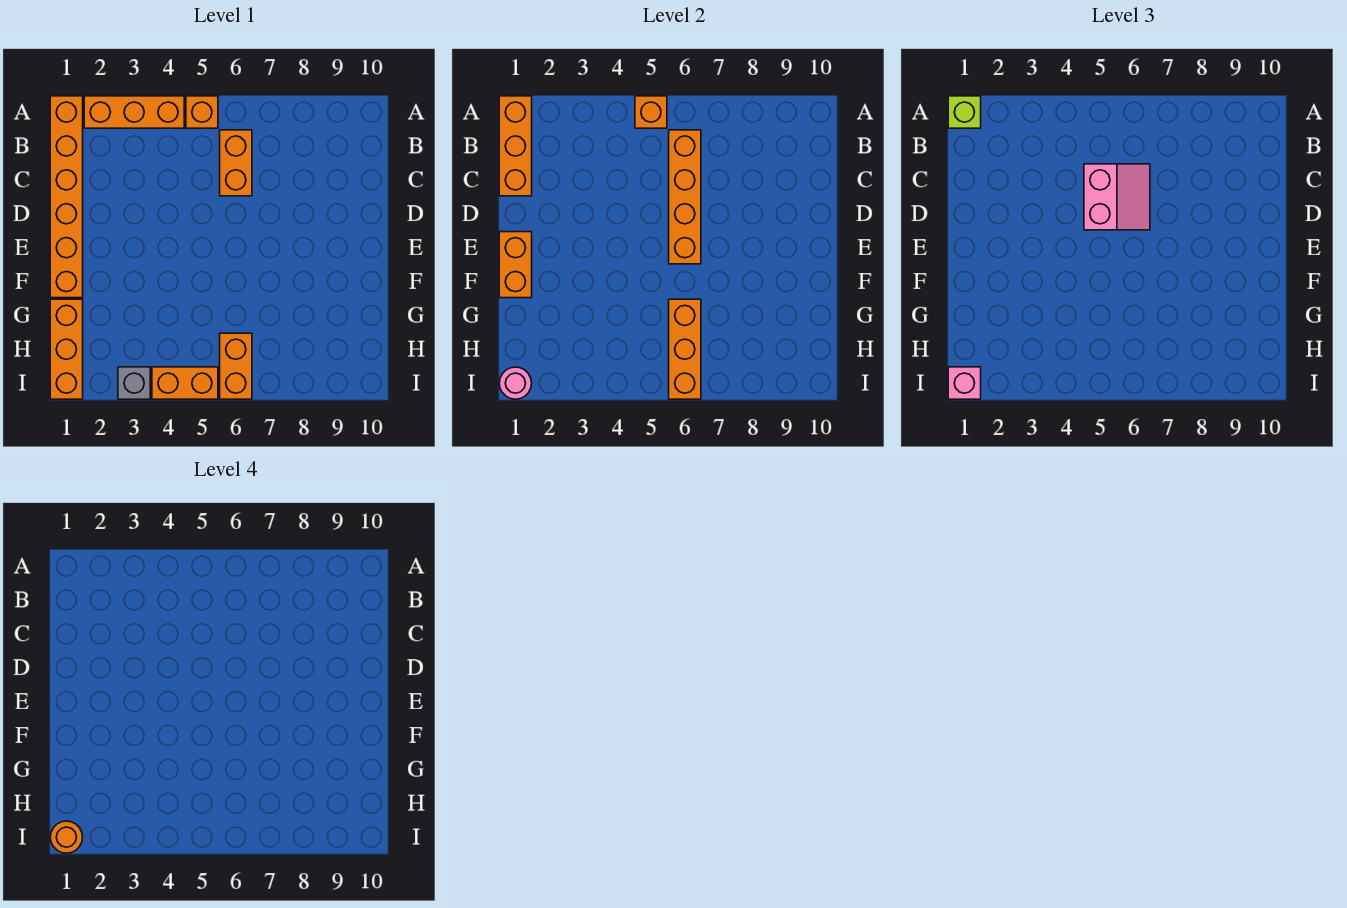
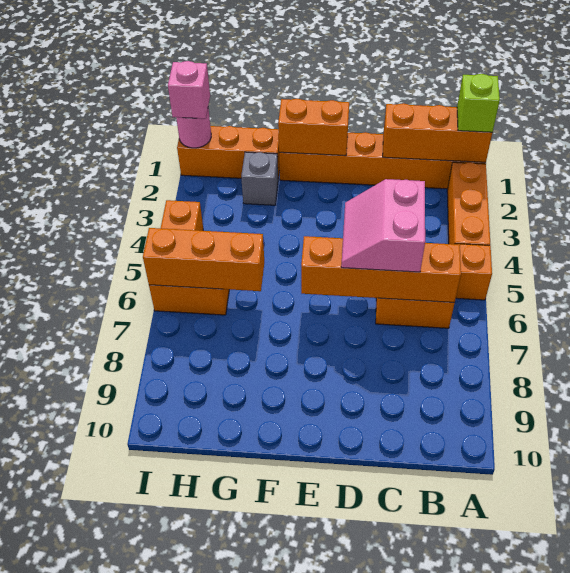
orange 1x1 brick [635,96,667,128] -> none
pink 2x2 slope [1084,164,1150,230] -> pink 2x2 slope turned to [341,179,425,272]
orange 1x1 round brick [50,821,83,853] -> none
grey 1x1 brick [118,367,150,399] -> grey 1x1 brick moved to [241,152,278,205]

